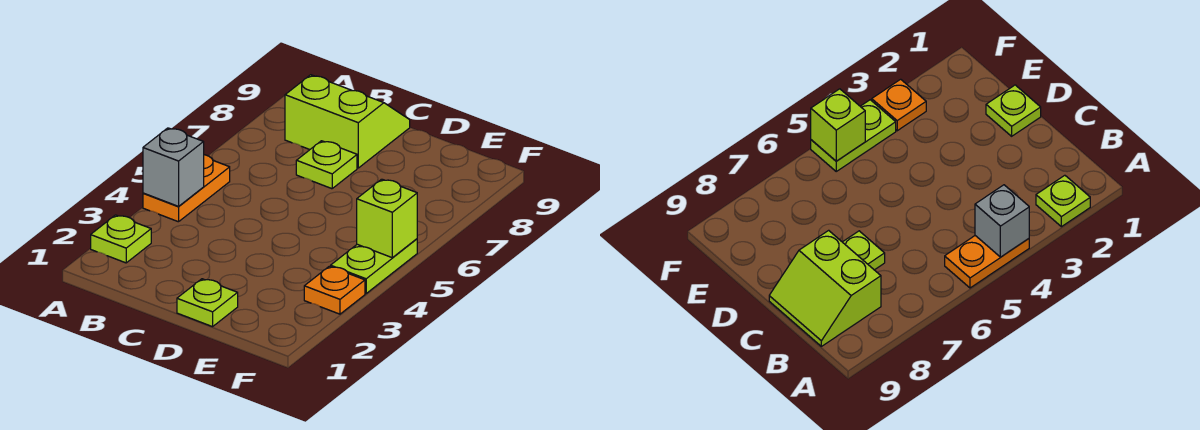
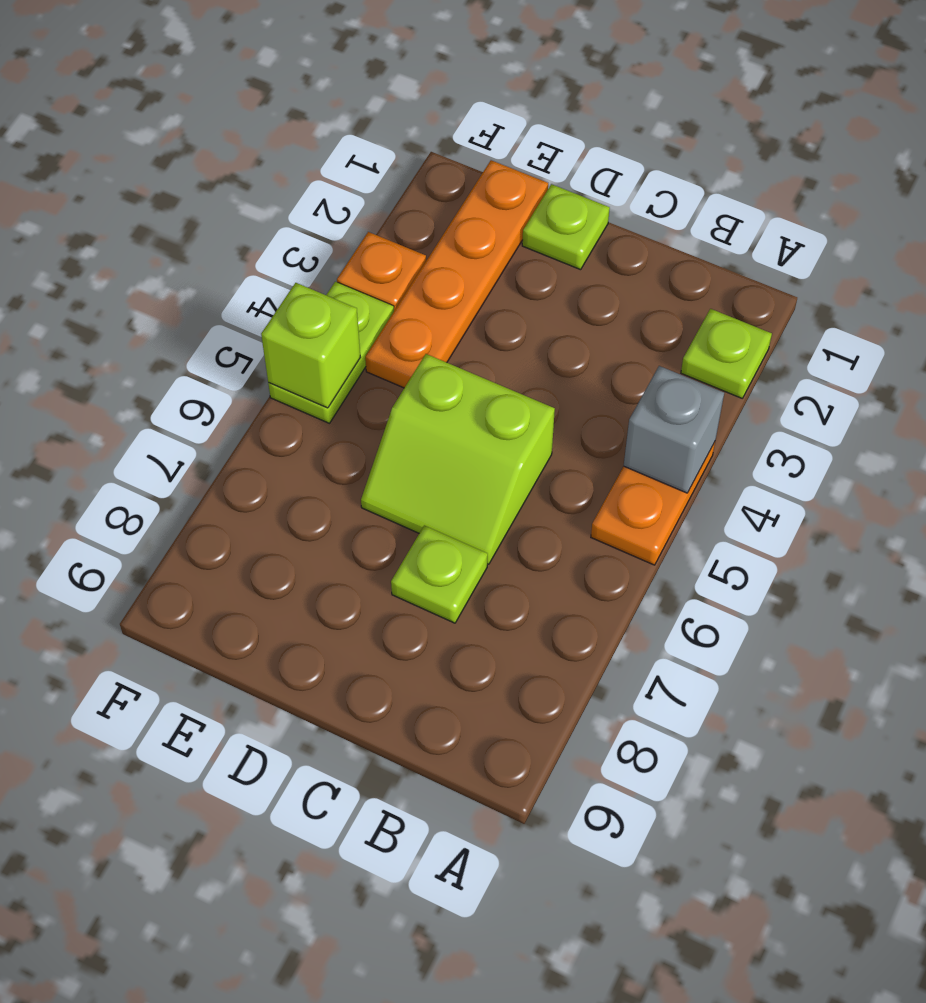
lime 2x2 slope [285,75,410,168] -> lime 2x2 slope moved to [361,354,555,564]
none -> orange 1x4 plate [365,160,548,388]

